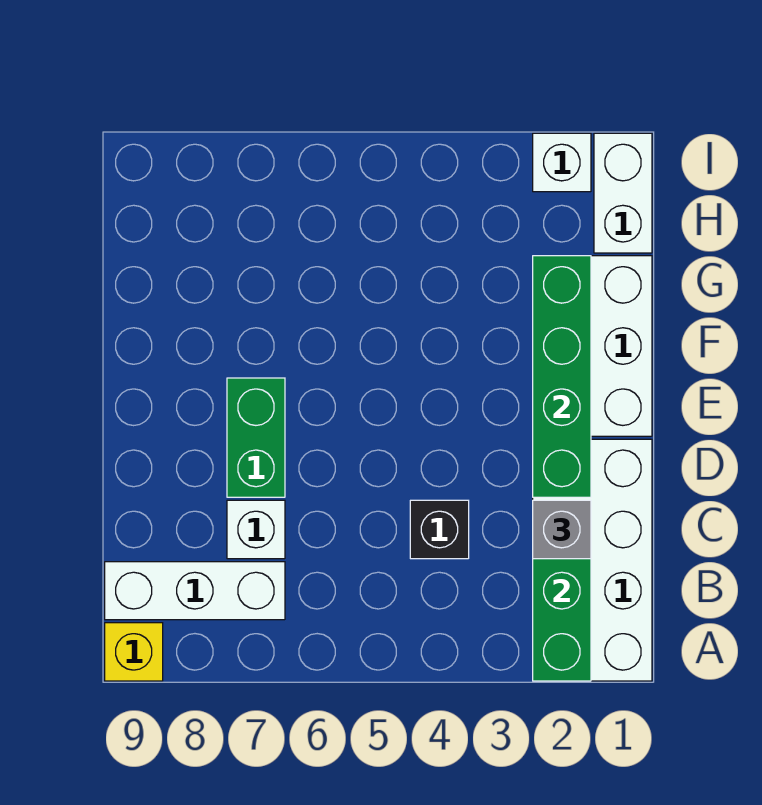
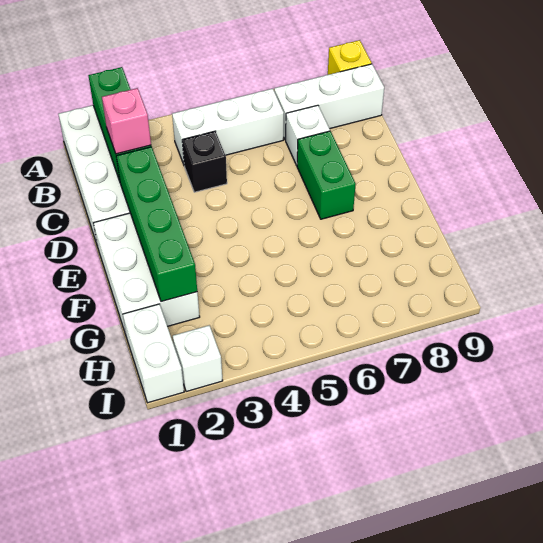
none -> white 1x3 brick [172,89,284,164]
grey 1x1 brick [533,500,591,559] -> pink 1x1 brick [102,88,151,154]

